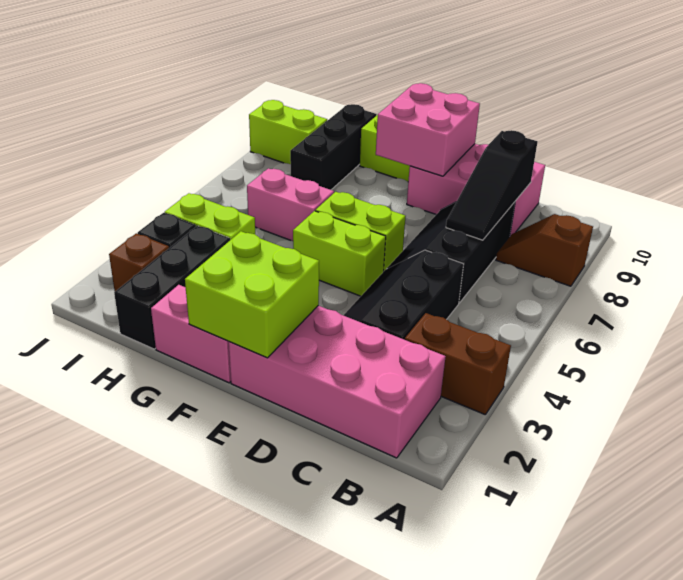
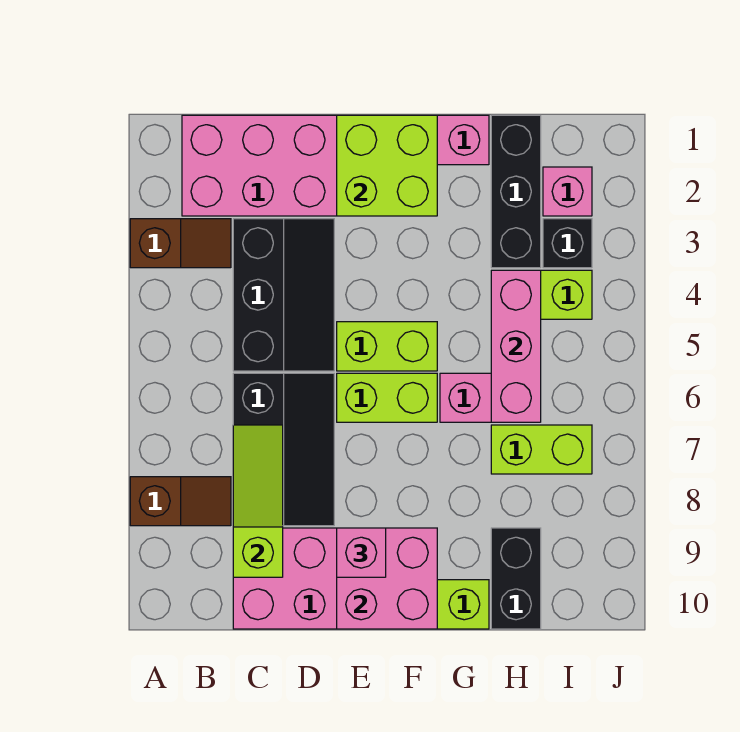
brown 1x2 brick [405,313,511,414] -> brown 1x2 slope [130,219,231,268]
black 1x3 slope [446,130,537,240] -> lime 1x3 slope [233,425,283,577]
none -> pink 1x1 brick [337,528,386,577]
none -> pink 1x3 brick [491,270,541,422]
black 1x3 brick [290,104,377,190] -> black 1x2 brick [491,528,541,629]
brown 1x1 brick [109,233,169,291] -> pink 1x1 brick [543,167,592,216]
lime 1x2 brick [249,100,327,164] -> lime 1x2 brick moved to [491,425,592,474]

